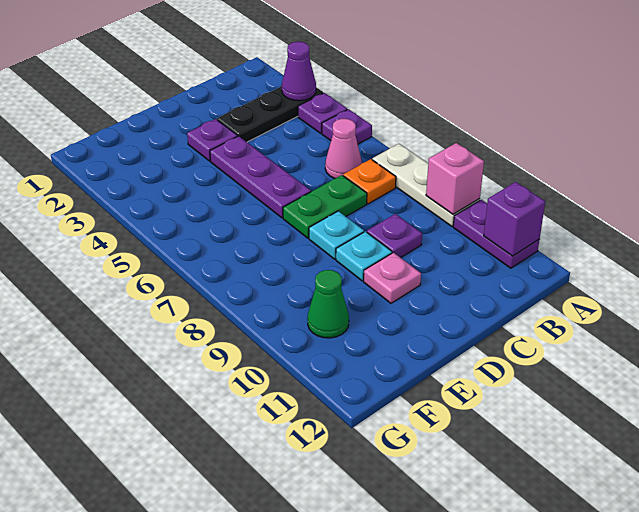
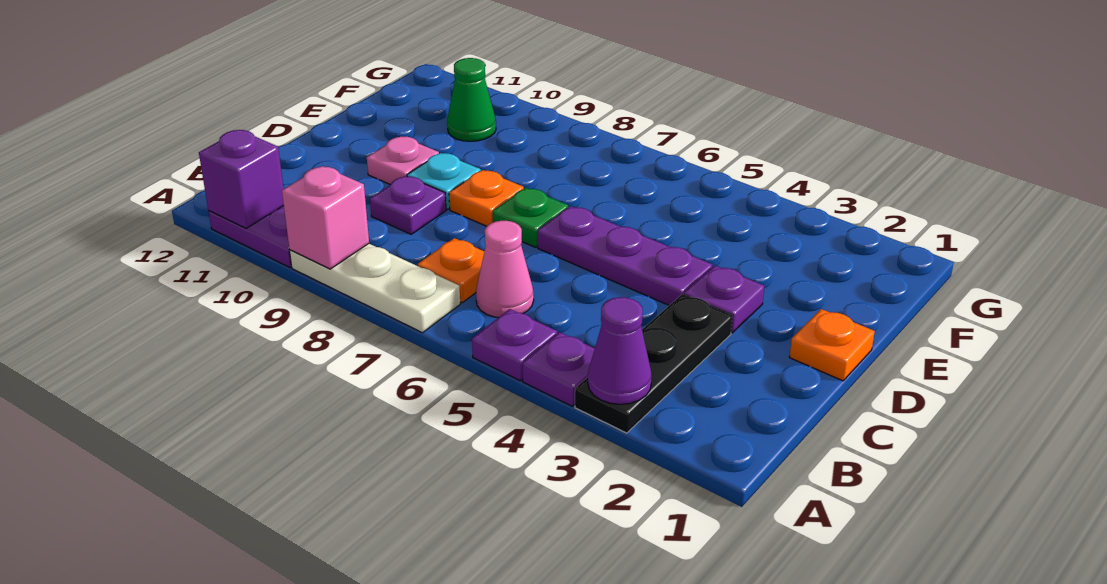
green 1x2 plate [283,175,367,238] -> green 1x1 plate [493,188,568,247]
none -> orange 1x1 plate [789,309,875,381]
cyan 1x1 plate [309,211,364,259] -> orange 1x1 plate [449,170,524,226]

